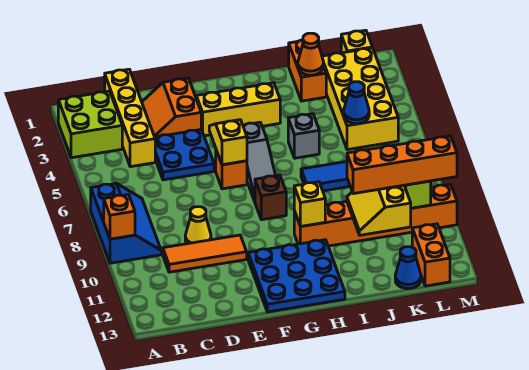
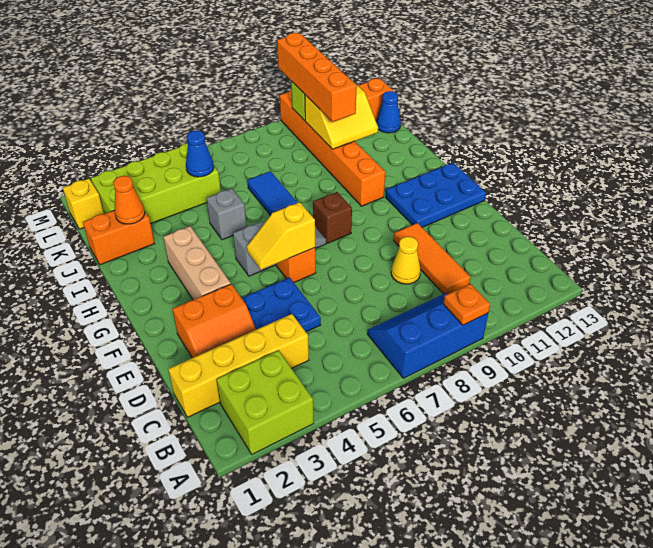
orange 1x1 brick [104,195,135,239] -> orange 1x1 plate [443,284,490,325]
yellow 1x3 brick [196,83,280,136] -> tan 1x3 brick [164,226,231,300]
blue 3x3 plate [248,240,345,312] -> blue 2x3 plate [386,163,486,227]
yellow 1x1 brick [294,182,325,227] -> none
yellow 2x4 brick [322,48,398,150] -> lime 2x4 brick [91,143,221,224]

